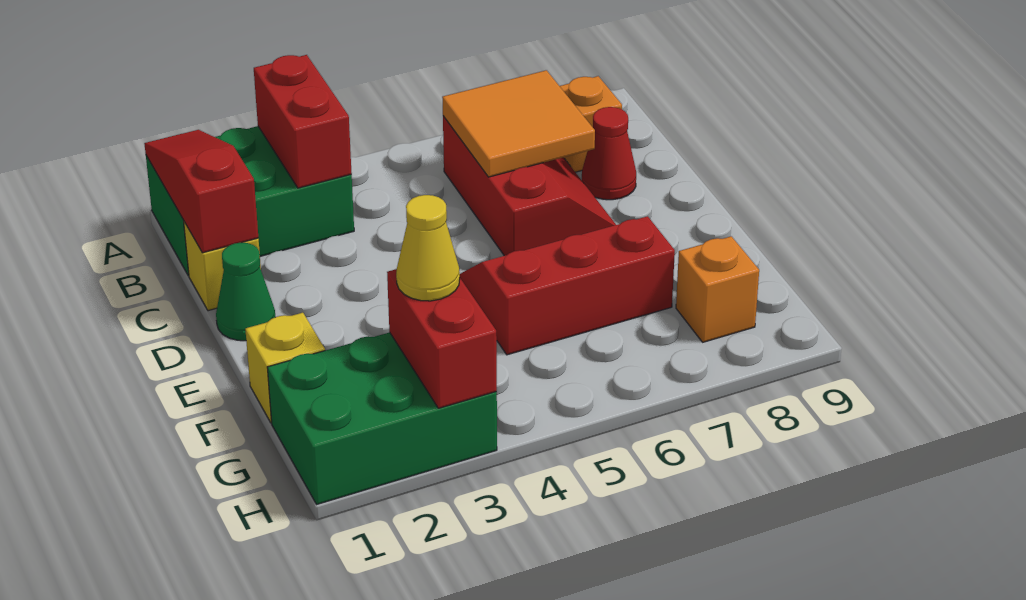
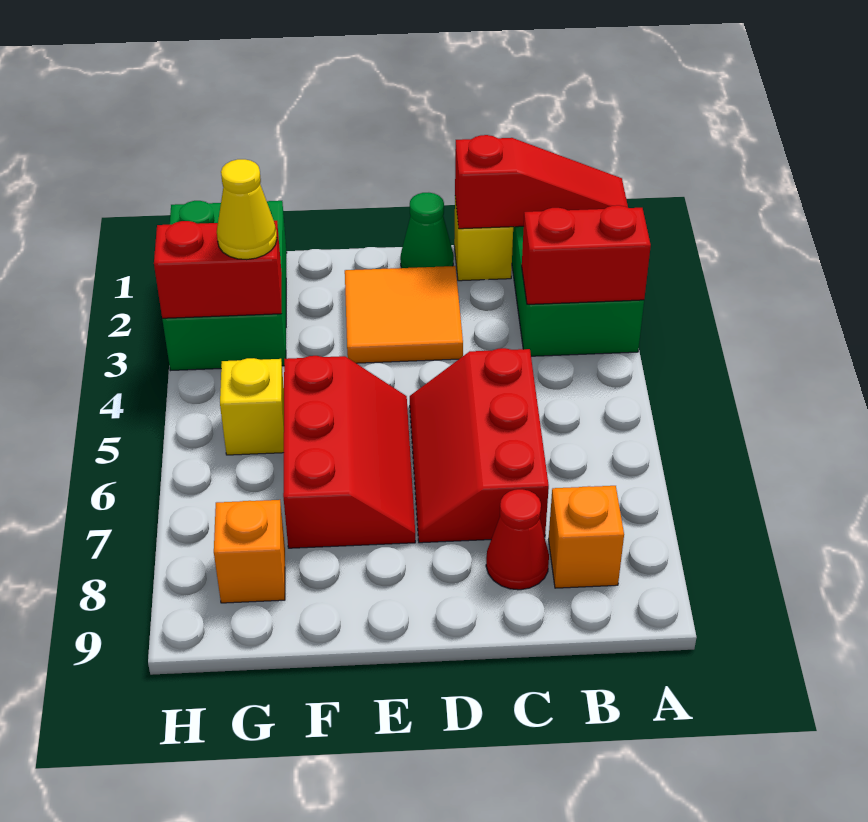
red 2x3 slope [443,116,616,256] -> red 2x3 slope turned to [410,348,549,543]
orange 2x2 tile [442,70,595,177] -> orange 2x2 tile moved to [345,266,463,363]
yellow 1x1 brick [245,313,325,423] -> yellow 1x1 brick moved to [220,358,284,455]

